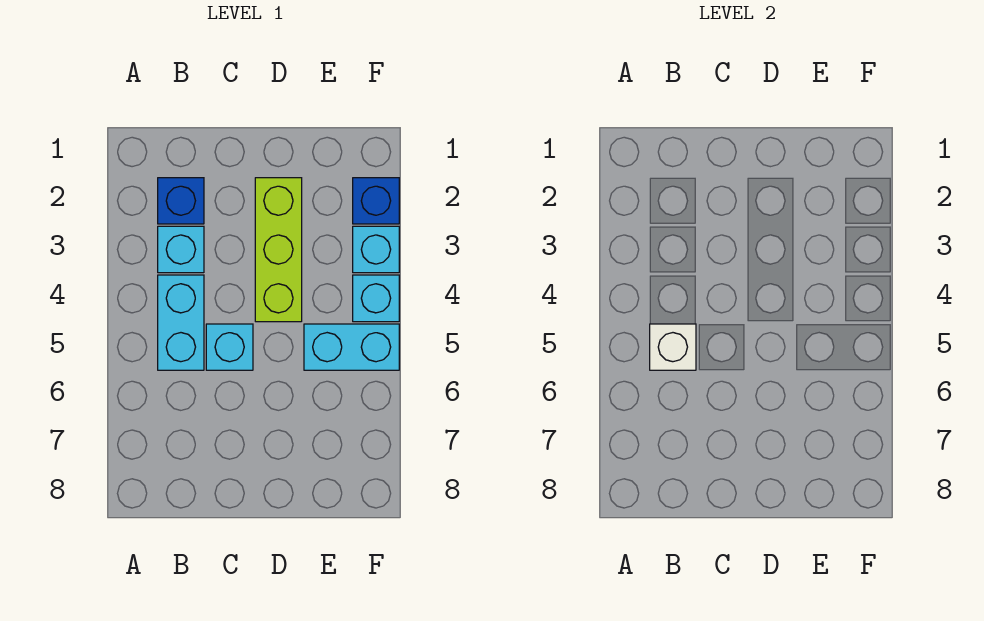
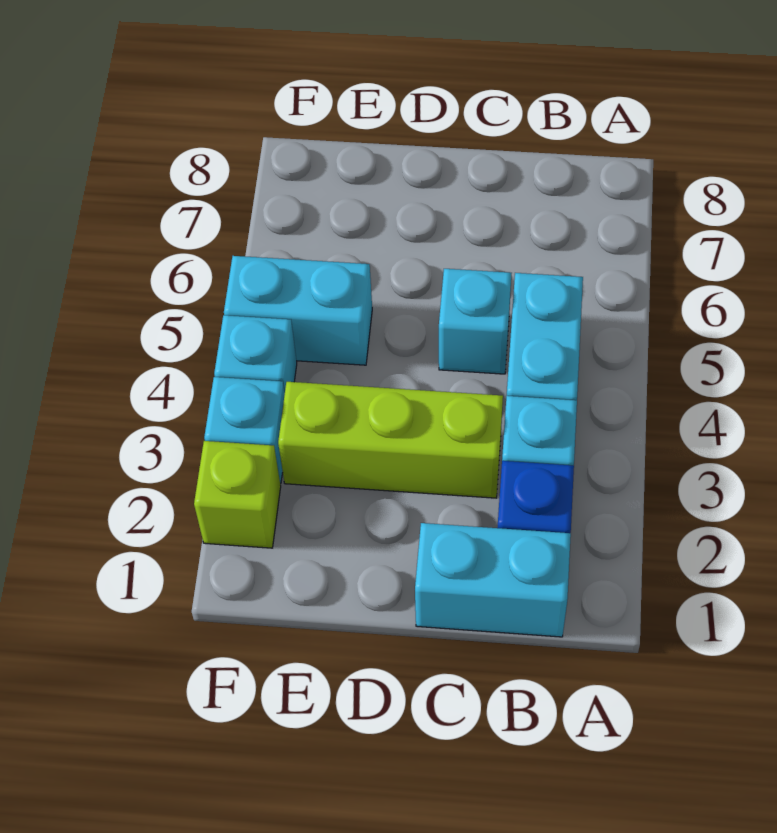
none -> cyan 1x2 brick [415,523,571,637]
white 1x1 brick [650,324,696,370] -> none
lime 1x3 brick [255,178,302,322] -> lime 1x3 brick turned to [278,382,503,498]
blue 1x1 brick [353,178,399,224] -> lime 1x1 brick [194,441,281,548]

